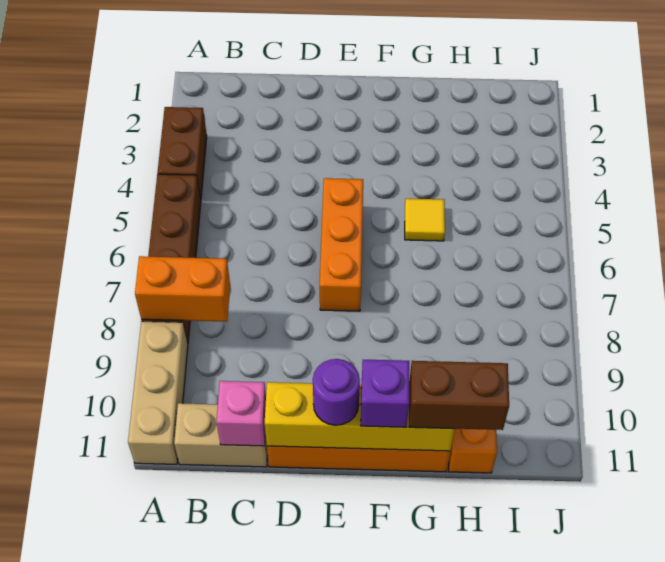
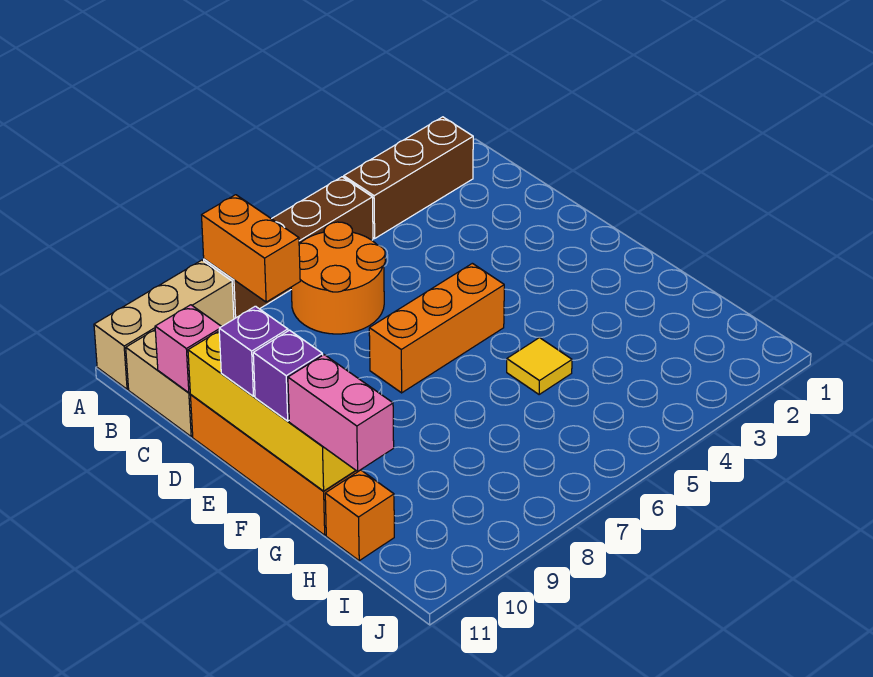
brown 1x2 brick [157,107,207,200] -> brown 1x3 brick [344,117,473,238]
none -> orange 2x2 round brick [291,222,385,334]
purple 1x1 round brick [313,359,360,425] -> purple 1x1 brick [219,306,288,396]
brown 1x2 brick [409,361,509,430] -> pink 1x2 brick [288,355,394,471]

